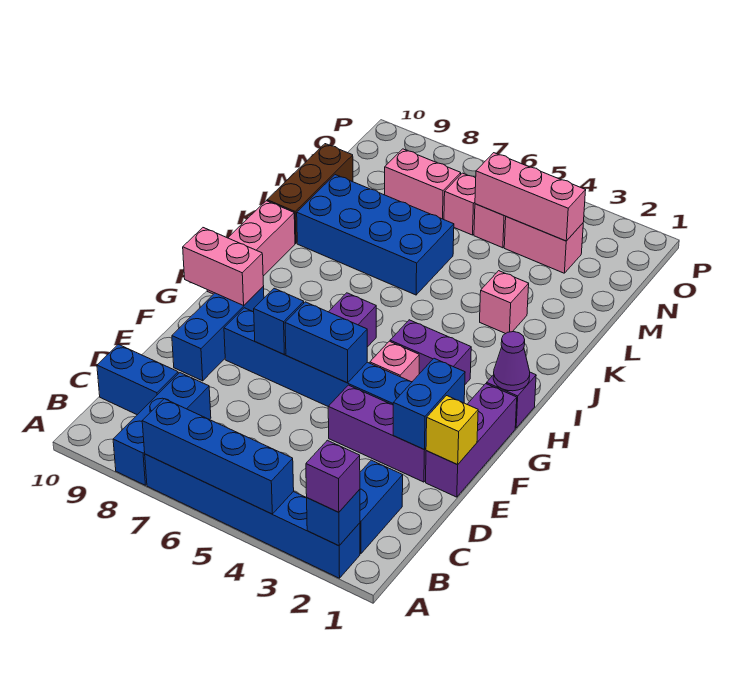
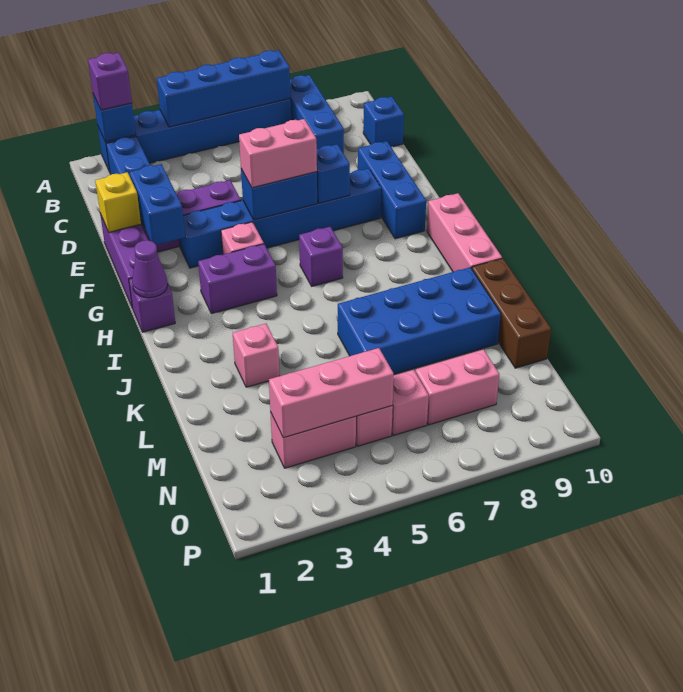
blue 1x2 brick [97,344,178,415] -> blue 1x1 brick [363,97,404,147]
pink 1x2 brick [183,228,264,305] -> pink 1x2 brick moved to [239,119,317,188]

